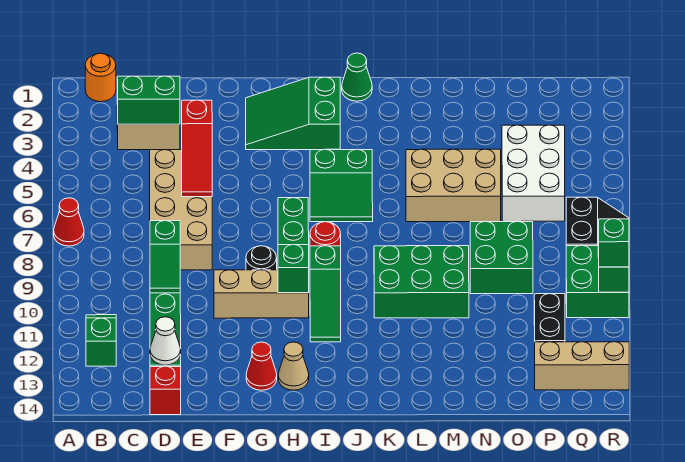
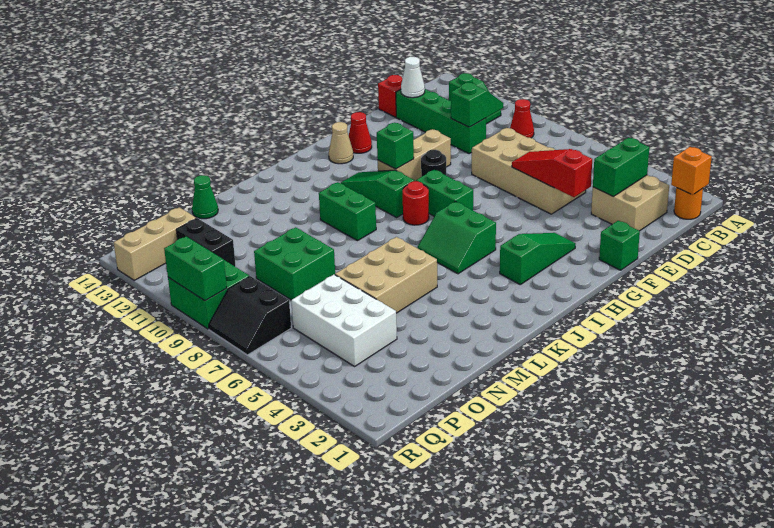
red 1x1 cone [54,198,84,246] -> red 1x1 cone moved to [510,99,534,138]
none -> orange 1x1 brick [671,147,712,195]
green 1x2 slope [150,221,180,293] -> green 1x2 slope turned to [451,82,503,127]
green 2x3 slope [246,77,340,150] -> green 1x3 slope [500,233,576,284]
green 2x2 slope [310,149,373,222] -> green 2x2 slope turned to [418,201,496,274]
green 1x1 cone [342,53,372,101] -> green 1x1 cone moved to [192,175,218,219]
green 2x3 brick [374,246,469,318] -> green 1x2 brick [319,182,376,241]
green 1x1 brick [599,219,629,267] -> green 1x1 brick moved to [599,221,640,270]

